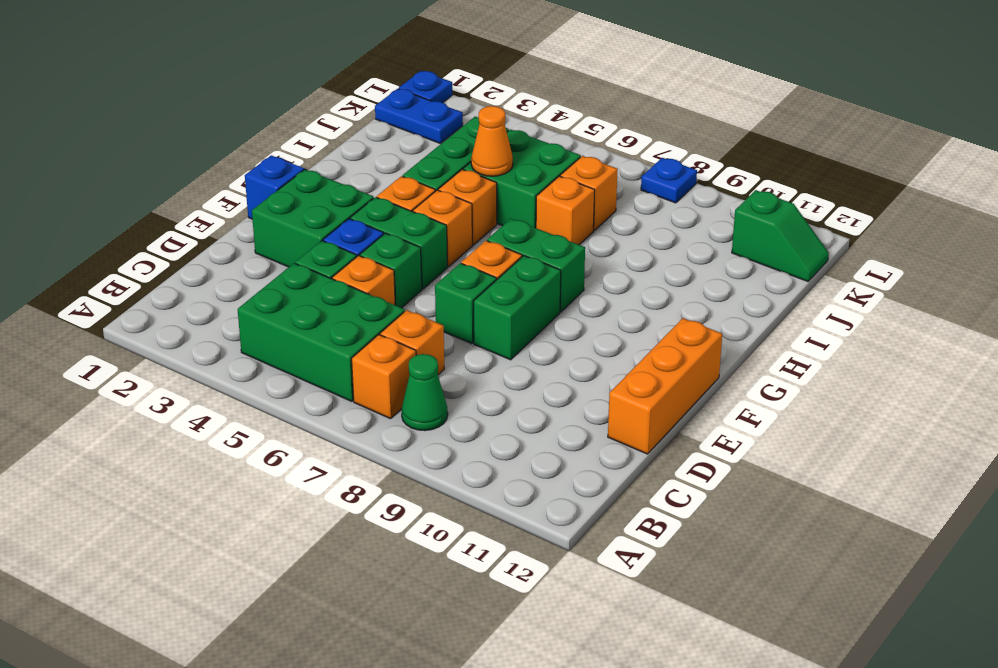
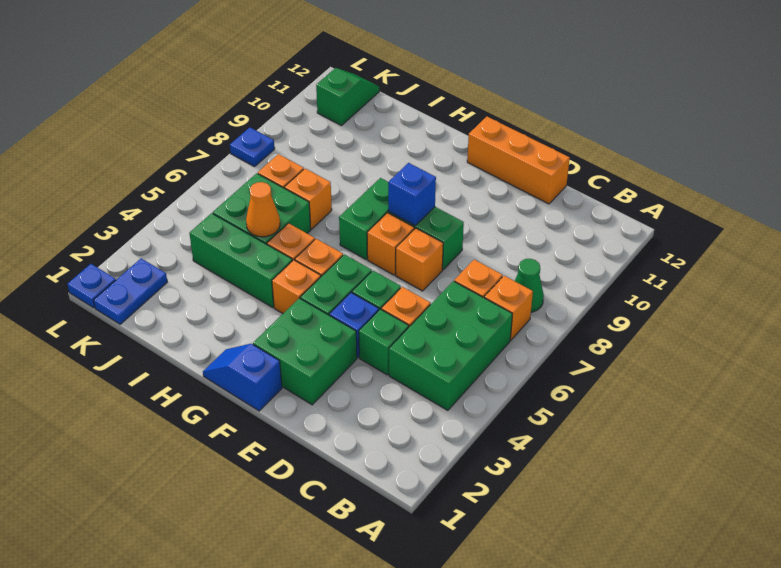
green 1x1 brick [435,263,497,344] -> orange 1x1 brick [396,228,443,291]
none -> blue 1x1 brick [388,163,436,226]

